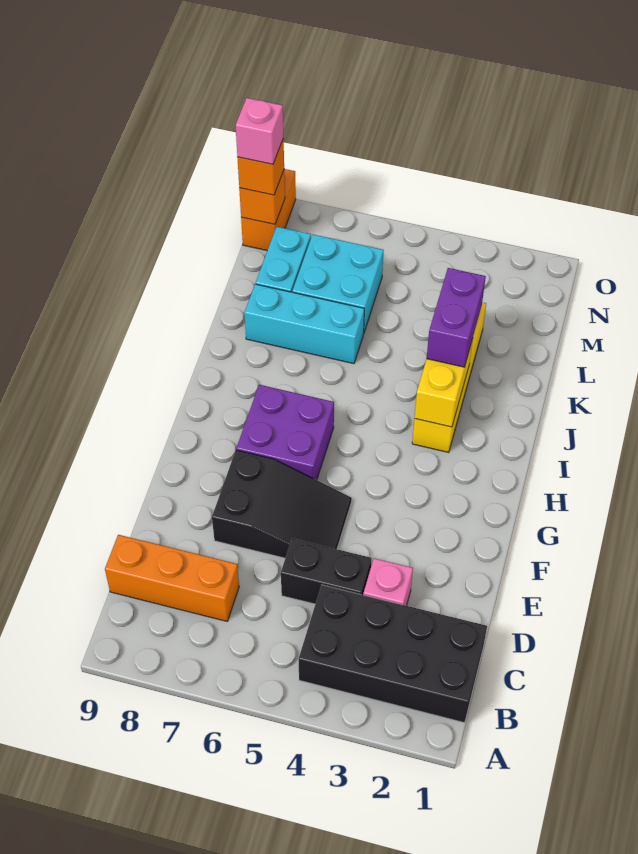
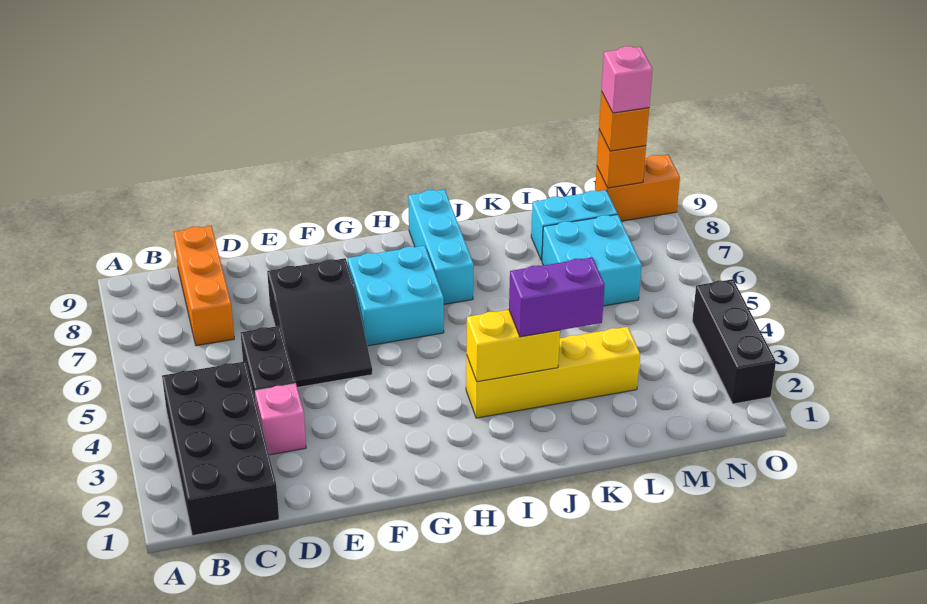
purple 2x2 brick [236,385,334,480] -> cyan 2x2 brick [348,246,444,346]
cyan 1x3 brick [245,284,364,364] -> cyan 1x3 brick moved to [408,189,474,304]
none -> black 1x3 brick [692,279,776,404]

